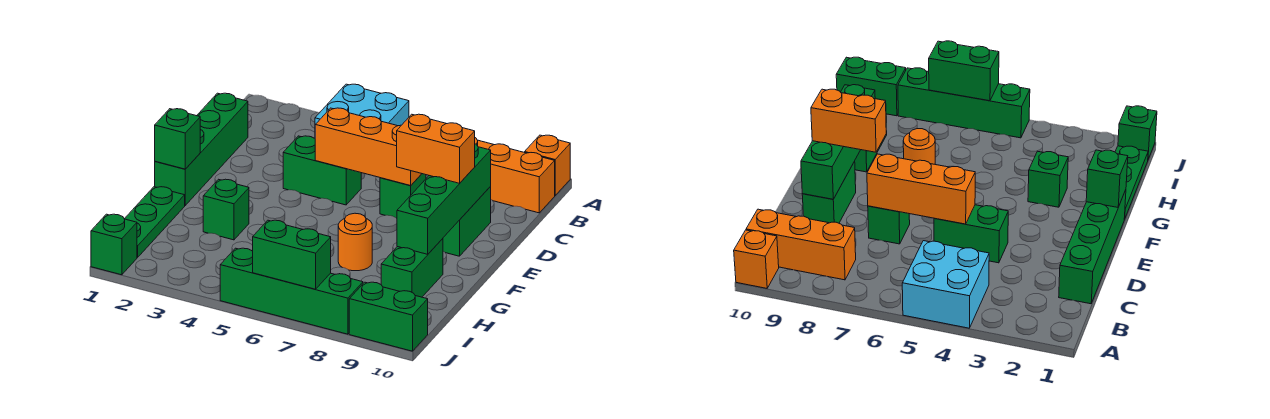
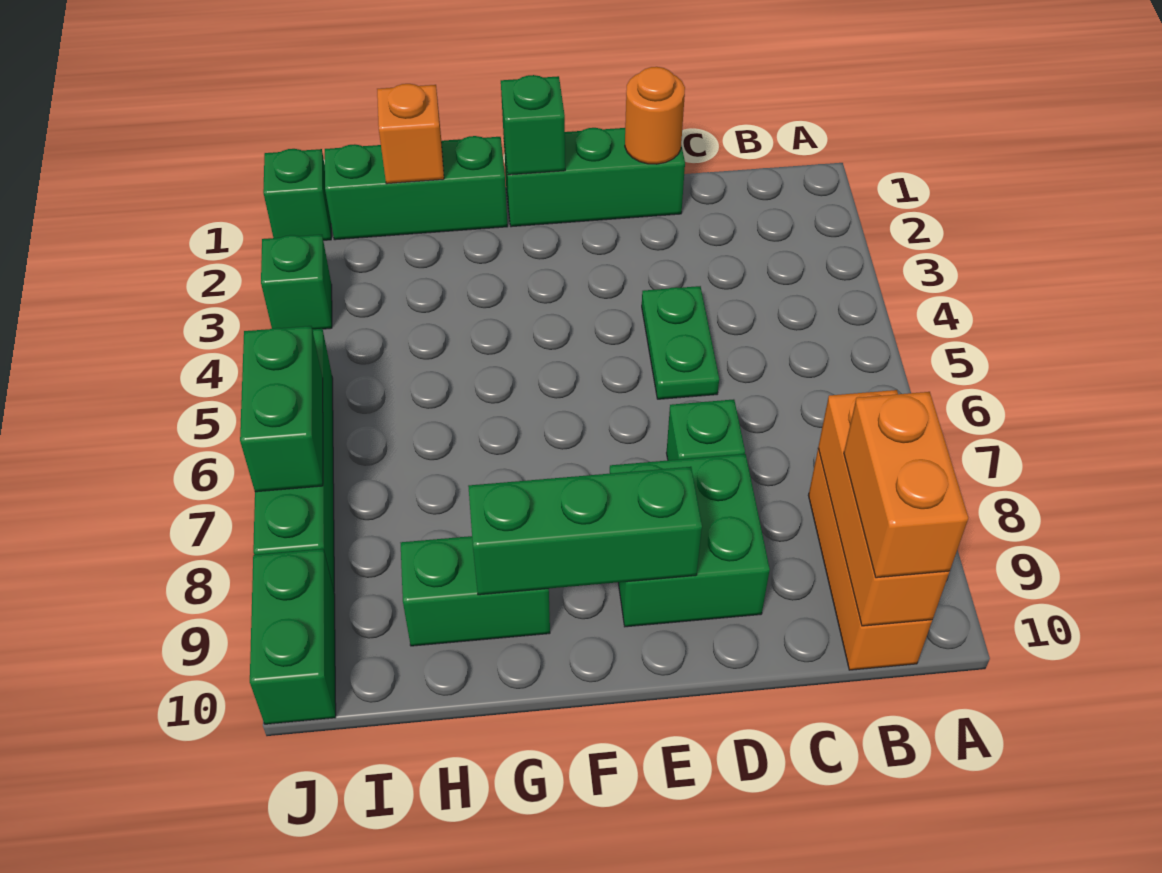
cyan 2x2 brick [315,84,409,126] -> none
orange 1x1 brick [525,135,570,195] -> orange 1x1 brick moved to [377,84,444,184]
green 1x4 brick [155,93,248,205] -> green 1x3 brick [504,128,685,227]
green 1x2 brick [283,136,361,205] -> green 1x2 plate [642,286,719,399]
orange 1x3 brick [315,108,422,185] -> orange 1x3 brick moved to [818,390,950,626]
green 1x2 brick [443,187,491,256] -> green 2x2 brick [610,454,770,627]
green 1x4 brick [397,144,491,254] -> green 1x3 brick [468,467,702,595]
orange 1x2 brick [397,114,475,183] -> orange 1x2 brick moved to [844,392,968,578]
green 1x3 plate [125,187,185,257] -> green 1x3 brick [325,136,508,240]
green 1x1 brick [203,179,249,240] -> green 1x1 brick moved to [261,235,332,329]
orange 1x1 round brick [338,213,372,271] -> orange 1x1 round brick moved to [625,67,685,164]

